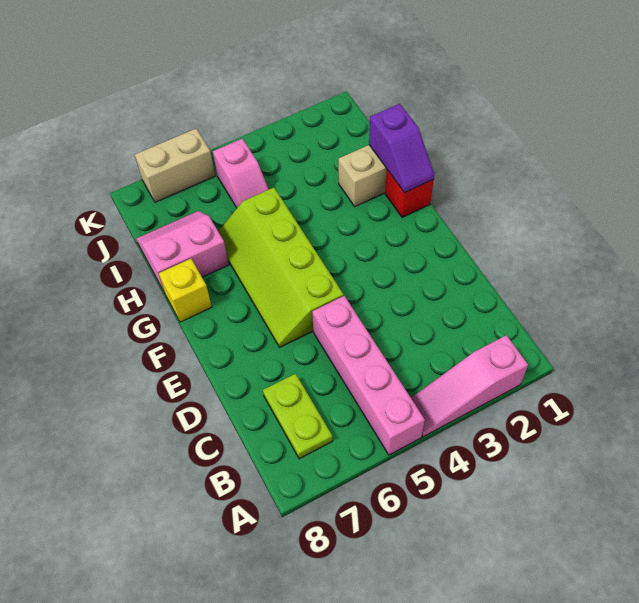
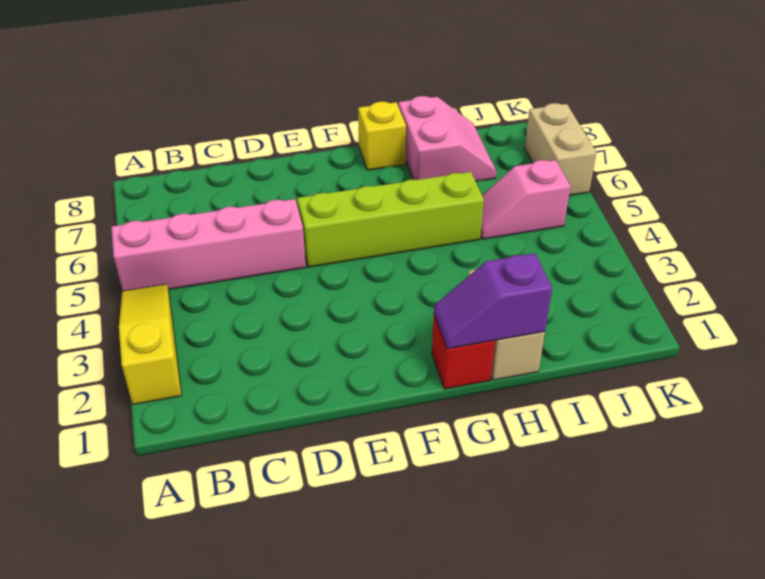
pink 1x3 slope [411,335,528,437] -> yellow 1x3 slope [119,284,182,405]
lime 1x2 plate [263,374,333,459] -> none

